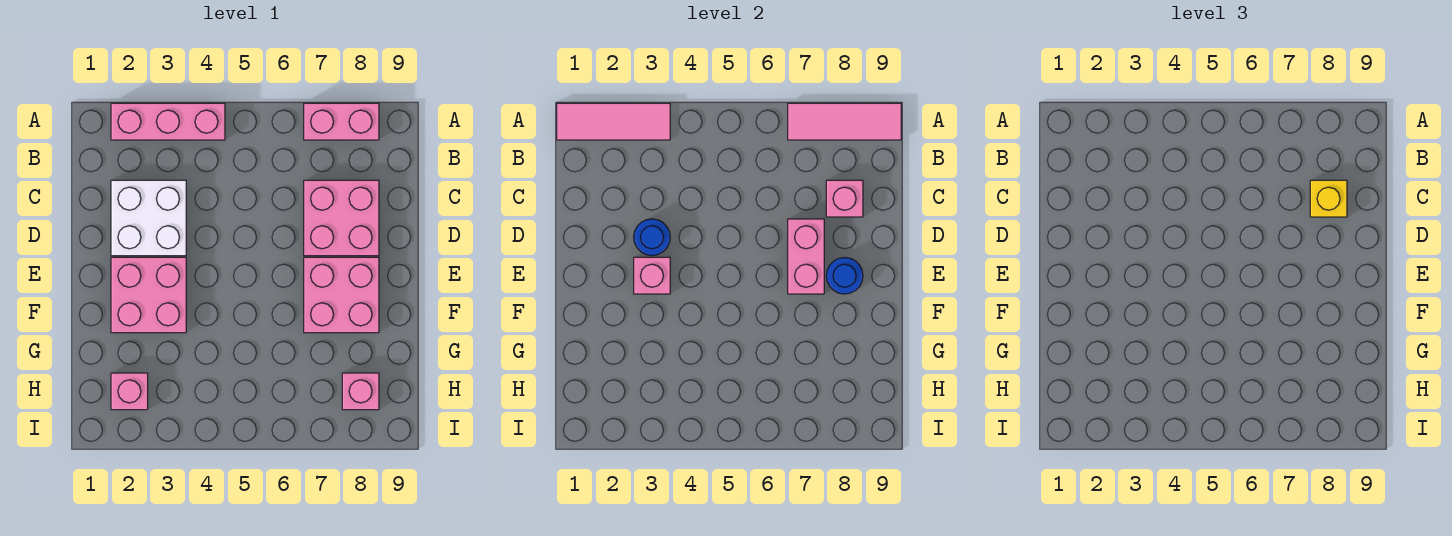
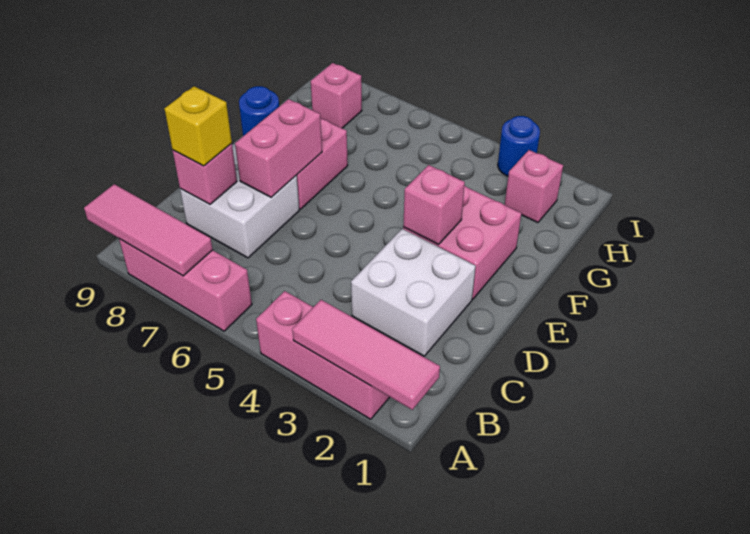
pink 1x2 brick [304,103,379,140] -> pink 1x3 brick [119,239,252,331]
pink 2x2 brick [304,180,379,256] -> white 2x2 brick [180,144,299,258]
blue 1x1 round brick [634,219,670,256] -> blue 1x1 round brick moved to [498,116,540,176]

